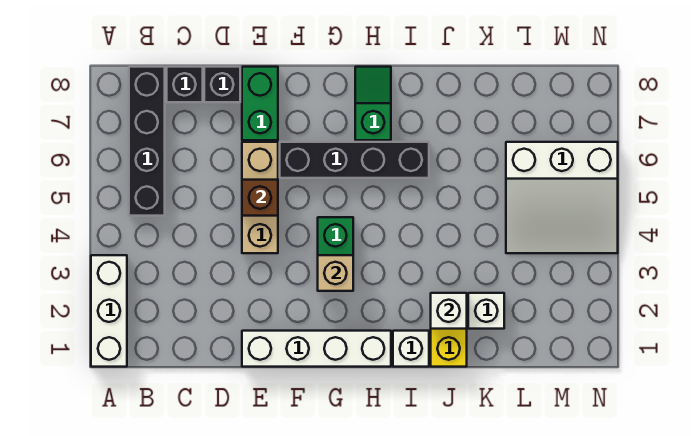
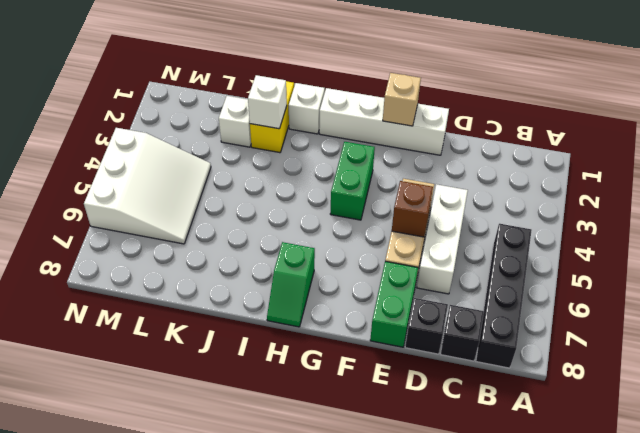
white 1x3 brick [91,255,127,367] -> white 1x3 brick moved to [417,184,468,294]
black 1x4 brick [280,142,429,178] -> none
tan 1x1 brick [318,255,353,291] -> tan 1x1 brick moved to [383,73,421,126]
white 3x3 slope [506,142,618,253] -> white 3x3 slope turned to [84,128,211,244]

